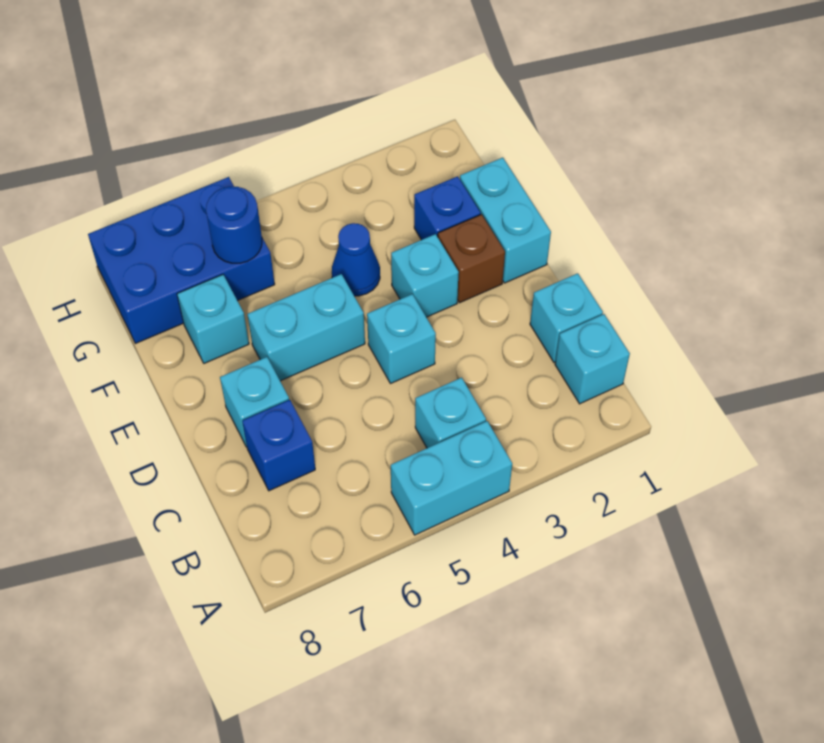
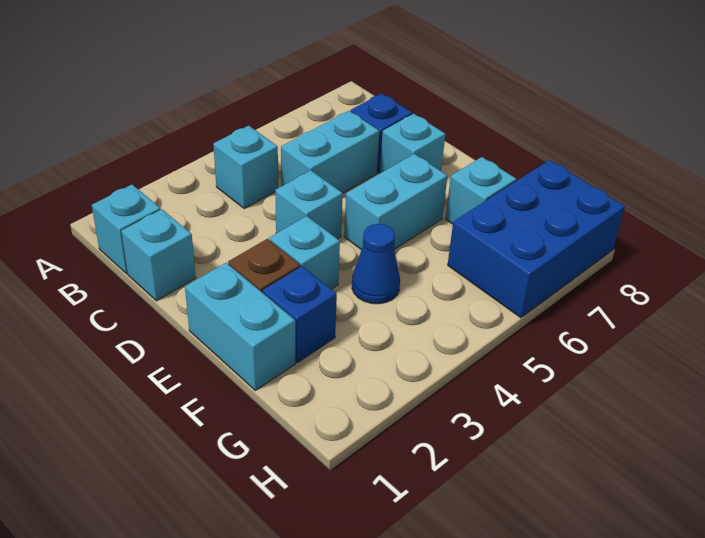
cyan 1x2 brick [391,421,512,535] -> cyan 1x2 brick moved to [281,111,379,193]
blue 1x1 round brick [206,187,262,263] -> none

